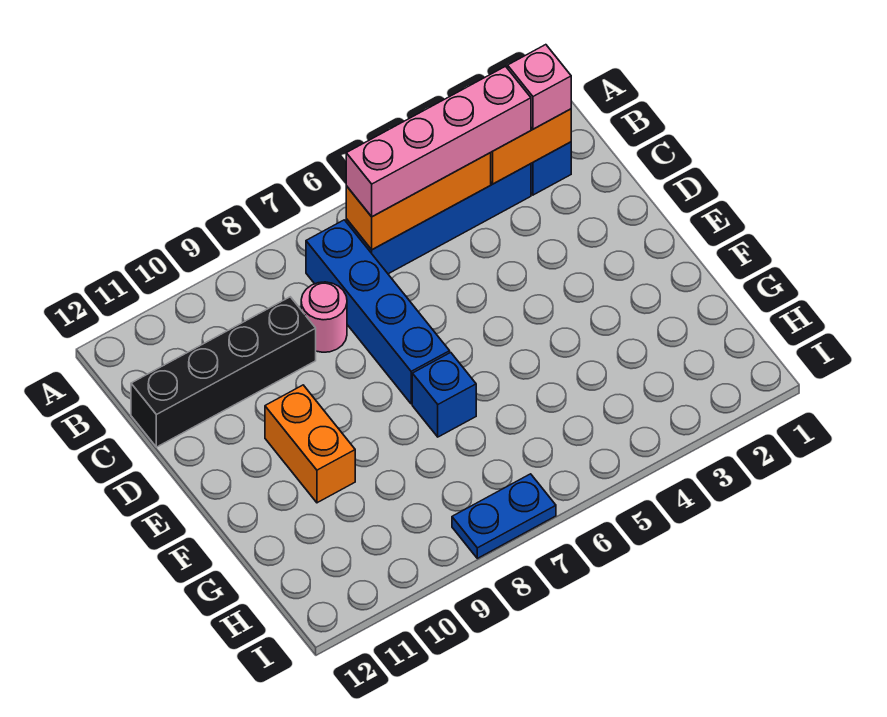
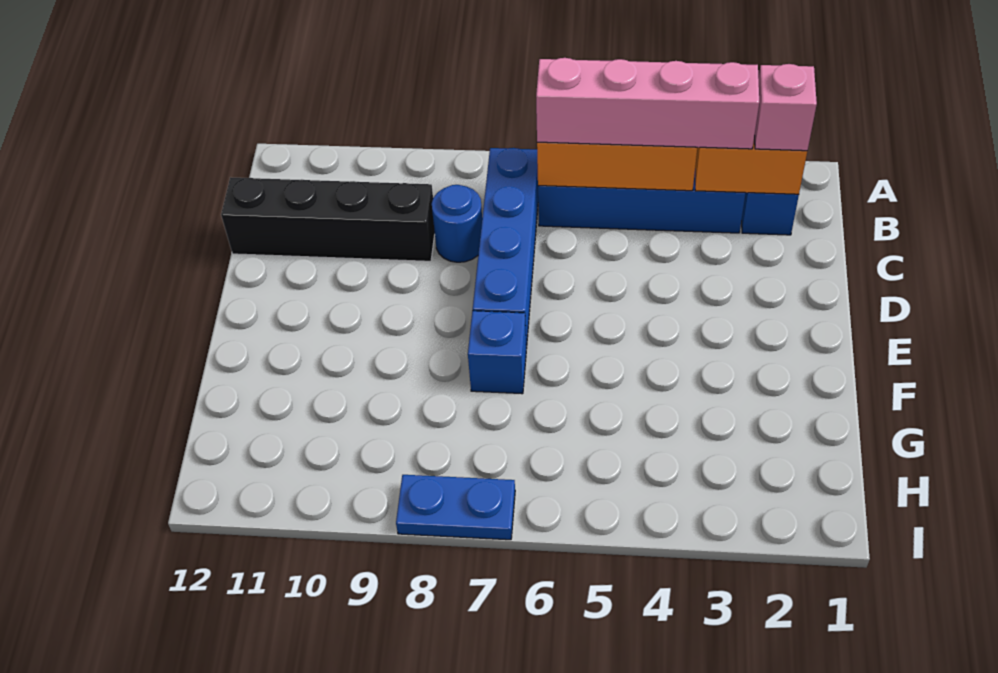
pink 1x1 round brick [301,282,347,352] -> blue 1x1 round brick [432,185,482,262]
orange 1x2 brick [265,385,355,503] -> none

